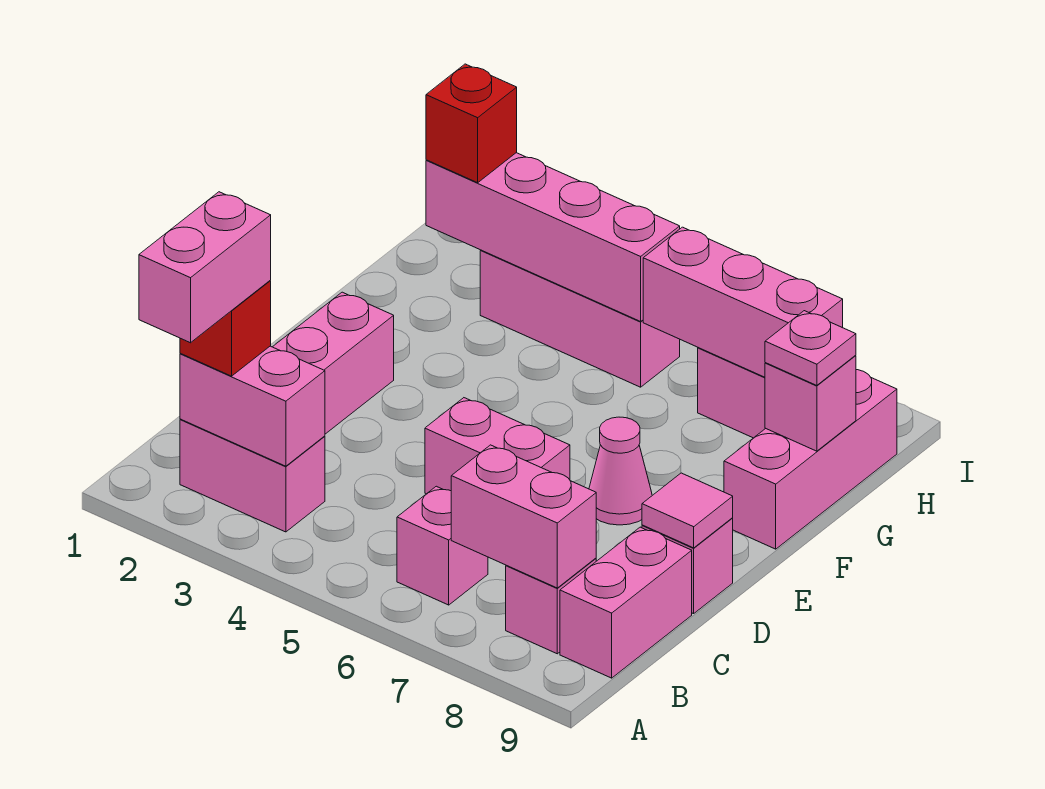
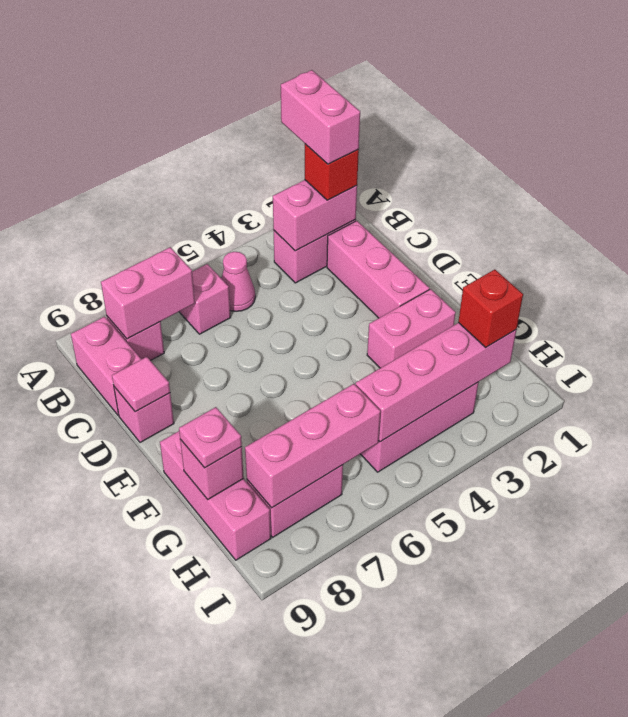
pink 1x2 brick [425,398,570,494] -> pink 1x2 brick moved to [367,289,456,368]
pink 1x1 cone [589,417,652,525] -> pink 1x1 cone moved to [222,252,255,311]

